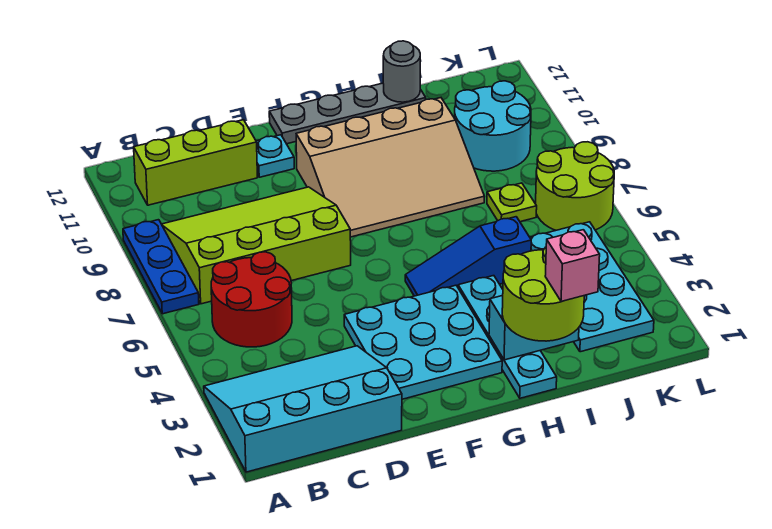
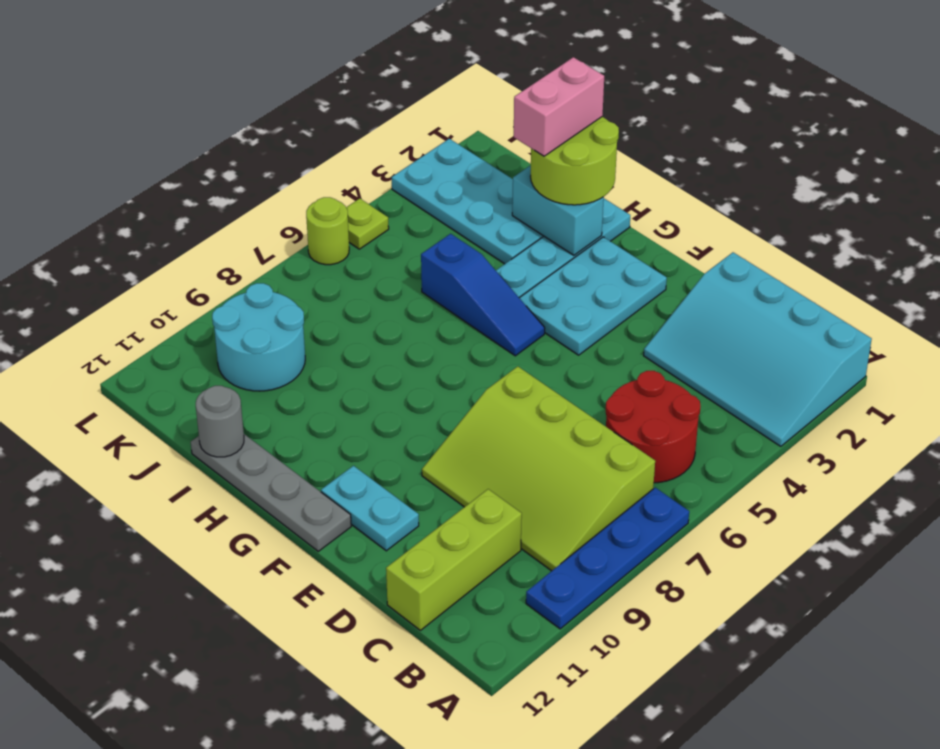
blue 1x3 plate [123,220,199,314] -> blue 1x4 plate [526,488,689,629]
lime 1x3 brick [134,120,257,205] -> lime 1x3 brick turned to [386,489,522,630]
cyan 3x3 plate [344,285,502,399] -> cyan 2x3 plate [520,237,667,355]
cyan 1x1 plate [256,135,294,177] -> cyan 1x2 plate [321,466,419,551]
tan 3x4 slope [296,98,485,237] -> none
pink 1x1 brick [545,230,600,302] -> pink 1x2 brick [514,57,604,156]
cyan 2x4 plate [530,222,654,352] -> cyan 2x4 plate turned to [392,139,543,264]
lime 1x1 plate [487,183,537,222] -> lime 1x1 plate moved to [346,198,389,249]
lime 2x2 round brick [536,142,614,230] -> lime 1x1 round brick [306,197,349,265]

